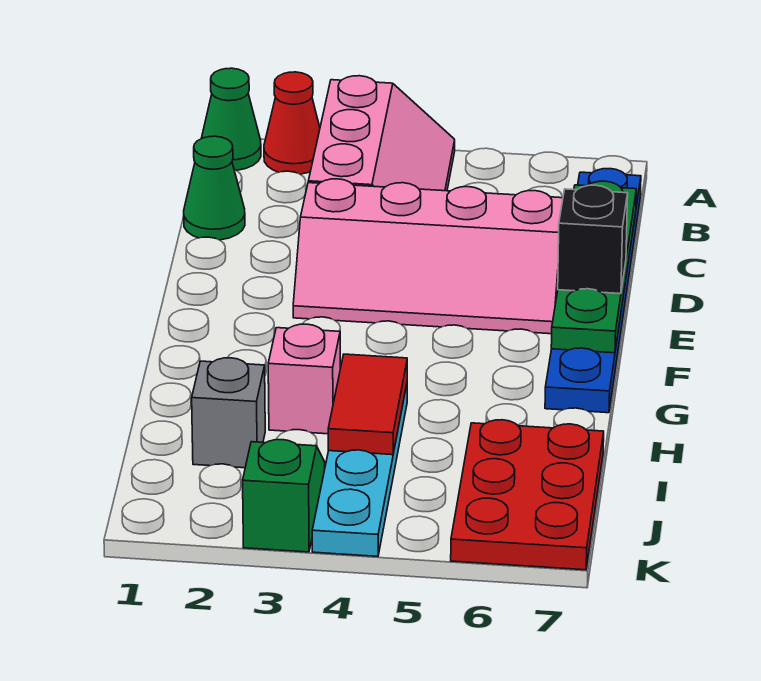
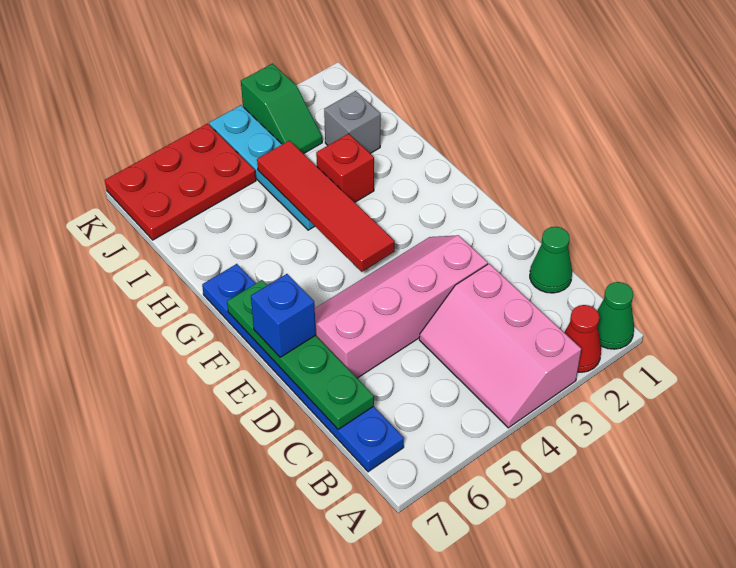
black 1x1 brick [558,185,628,294] -> blue 1x1 brick [251,274,316,357]
pink 1x1 brick [268,324,340,434] -> red 1x1 brick [316,134,374,202]
red 1x2 tile [328,354,407,455] -> red 1x4 tile [257,141,395,272]
red 2x3 plate [451,420,604,570] -> red 2x3 plate turned to [105,124,256,240]

